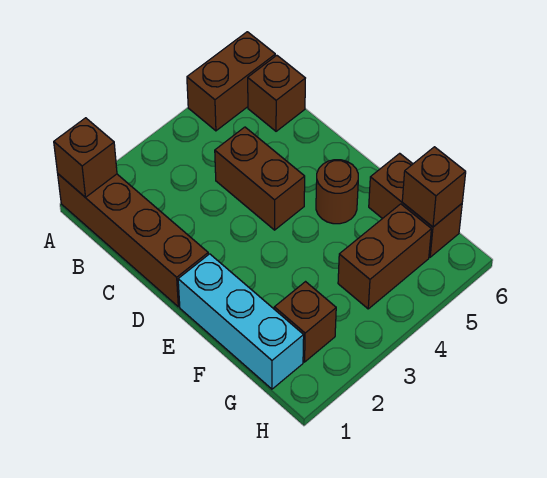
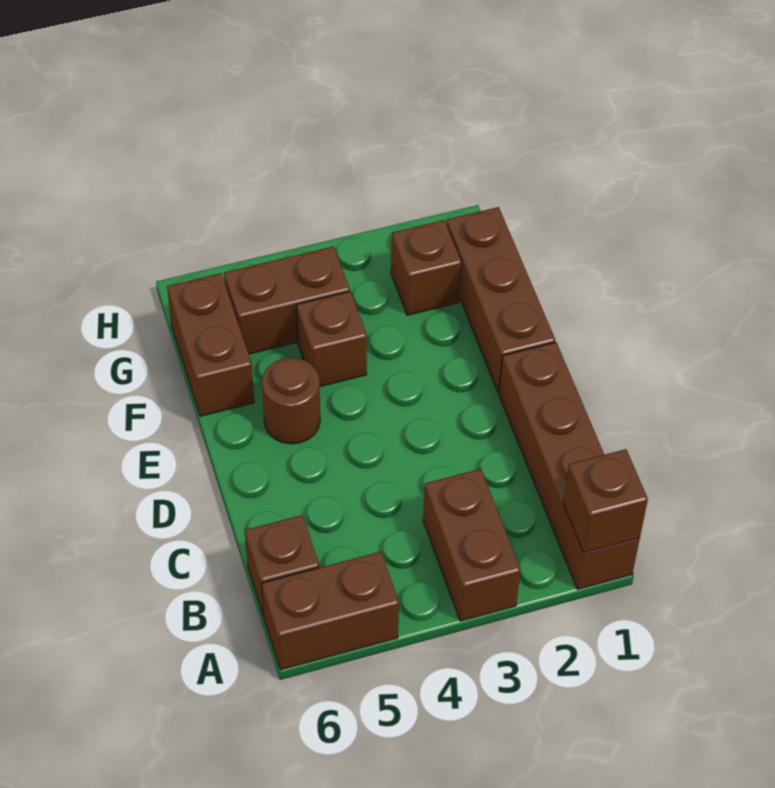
brown 1x2 brick [215,127,305,230] -> brown 1x2 brick moved to [423,469,521,621]
cyan 1x3 brick [178,254,304,389] -> brown 1x3 brick [447,207,555,393]
brown 1x1 brick [402,147,466,227] -> brown 1x1 brick moved to [297,292,367,386]

